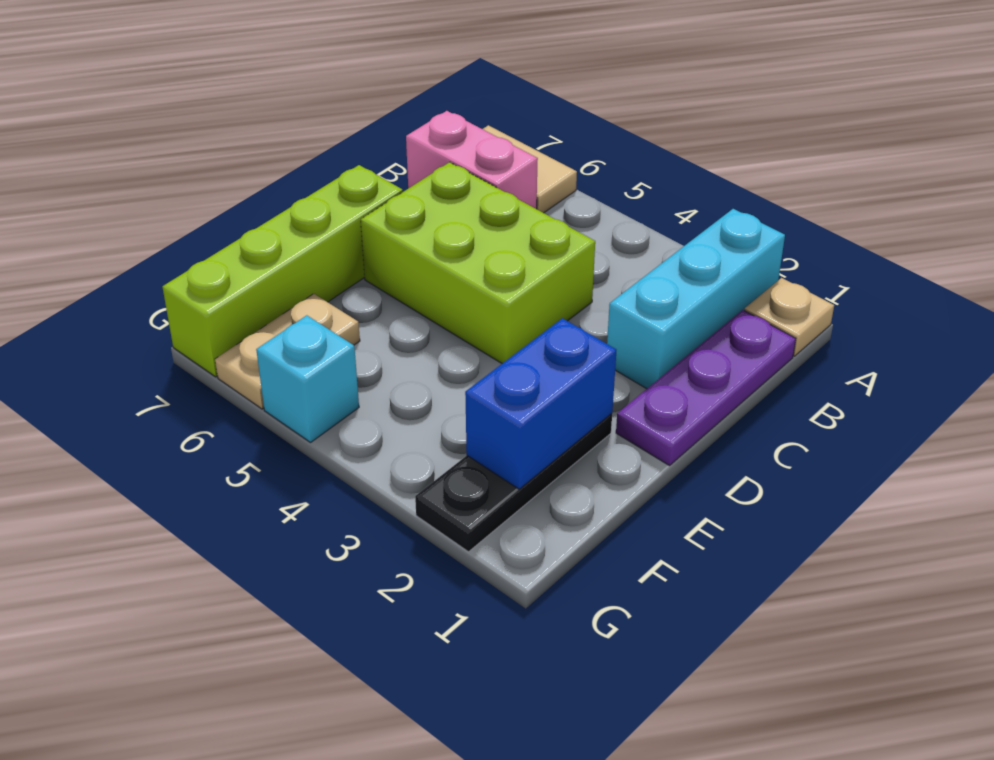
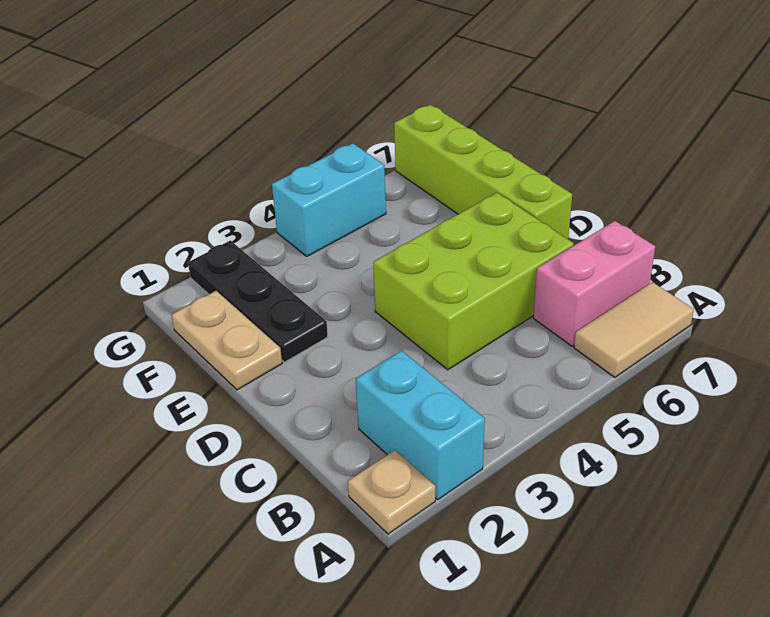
cyan 1x3 brick [607,209,785,389] -> cyan 1x2 brick [356,351,485,500]
purple 1x3 plate [616,310,796,466] -> none
blue 1x2 brick [465,318,616,489] -> none
tan 1x2 plate [215,294,360,409] -> tan 1x2 plate moved to [172,291,282,390]
cyan 1x1 brick [256,315,359,442] -> cyan 1x2 brick [272,143,386,256]

